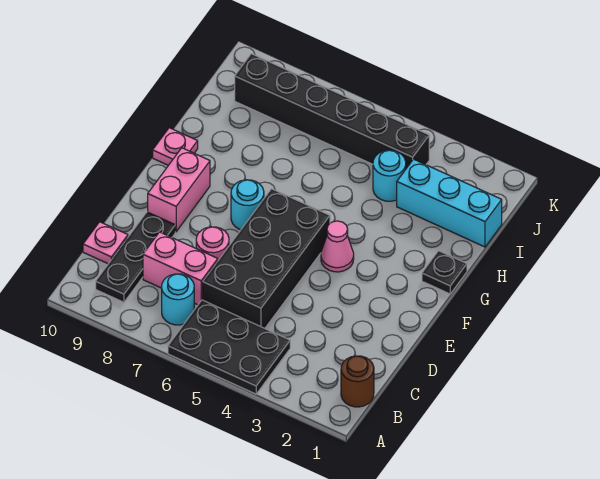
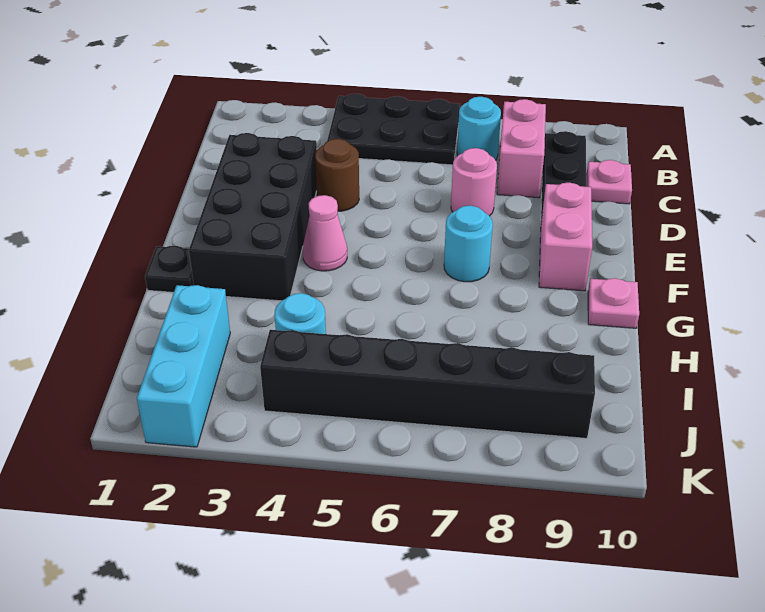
brown 1x1 round brick [341,356,374,407] -> brown 1x1 round brick moved to [315,139,359,211]
black 2x4 brick [203,189,330,328] -> black 2x4 brick moved to [189,133,317,301]
pink 1x2 brick [143,232,218,305] -> pink 1x2 brick turned to [497,99,546,198]
cyan 1x3 brick [397,159,502,247] -> cyan 1x3 brick turned to [137,285,230,447]

